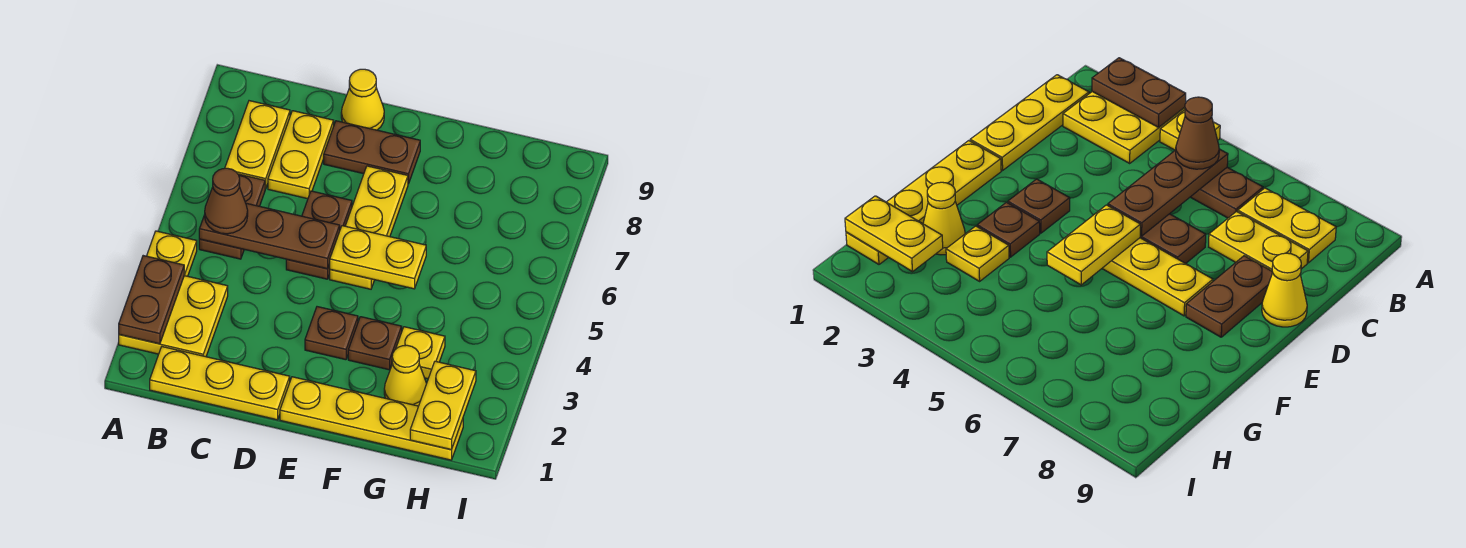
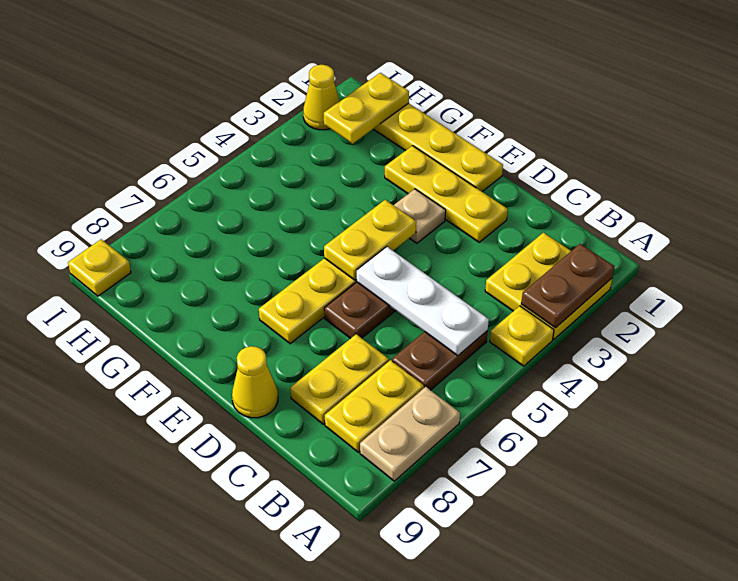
none -> tan 1x2 plate [360,387,460,481]
yellow 1x3 plate [150,347,290,420] -> yellow 1x3 plate moved to [385,146,508,242]
brown 1x3 plate [199,203,340,269] -> white 1x3 plate [357,247,489,356]
brown 1x1 cone [205,168,248,234] -> none
brown 1x2 plate [324,121,420,184] -> none
brown 1x1 plate [305,307,358,360] -> tan 1x1 plate [394,189,446,243]
yellow 1x2 plate [330,226,426,289] -> yellow 1x2 plate turned to [324,200,416,280]
brown 1x1 plate [348,317,402,370] -> none
yellow 1x1 cone [384,345,426,406] -> yellow 1x1 cone moved to [303,65,340,130]
yellow 1x1 plate [392,327,445,379] -> yellow 1x1 plate moved to [68,239,131,296]

